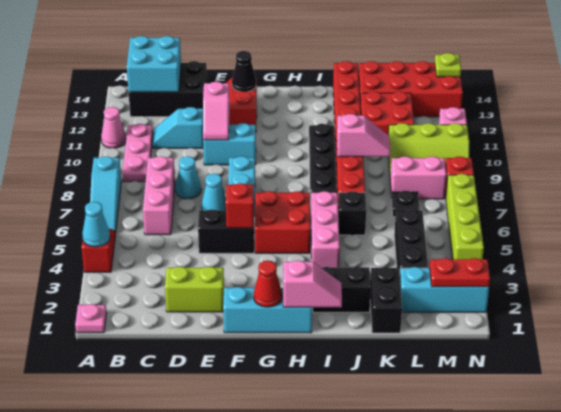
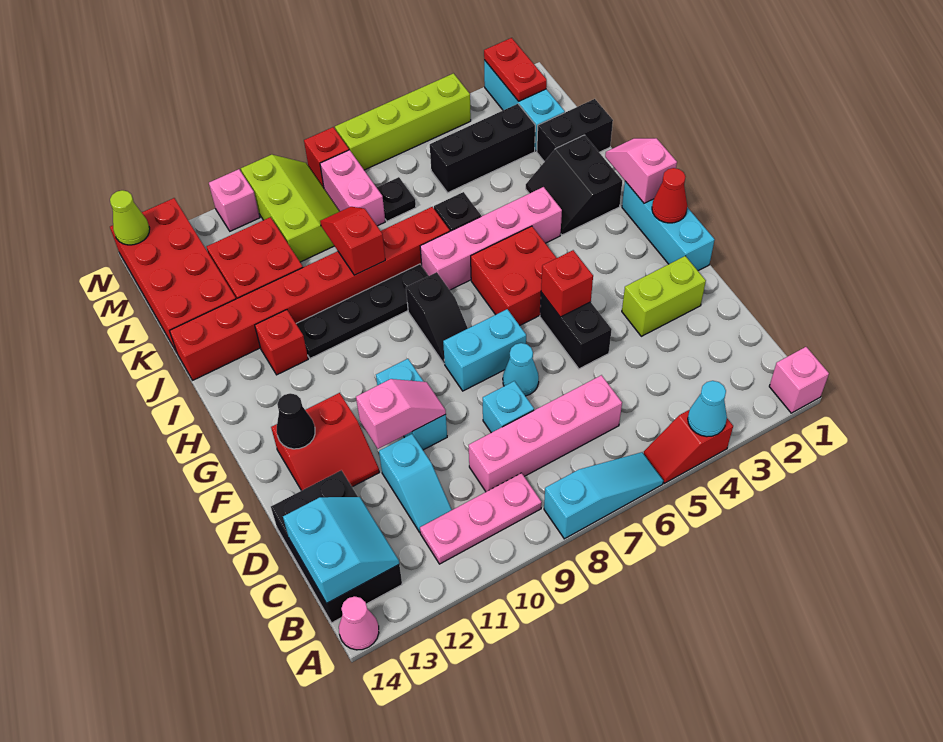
pink 1x1 plate [75,304,107,333] -> pink 1x1 brick [769,347,829,413]
pink 1x1 cone [101,107,126,148] -> pink 1x1 cone moved to [339,596,379,650]
cyan 2x2 brick [127,36,181,92] -> cyan 2x2 slope [283,497,399,603]
pink 1x3 brick [143,156,175,235] -> pink 1x4 brick [469,375,622,492]
lime 1x2 brick [165,267,224,312] -> lime 1x2 brick turned to [622,256,706,336]
cyan 1x1 cone [175,156,201,199] -> cyan 1x1 brick [483,381,534,433]
none -> black 1x2 slope [406,272,468,364]
pink 1x3 brick [311,191,340,267] -> pink 1x4 brick [420,187,562,290]
none -> red 1x1 brick [255,310,308,375]
pink 1x2 slope [337,114,391,157] -> red 1x2 slope [320,207,385,275]
lime 1x1 plate [435,53,461,77] -> lime 1x1 cone [110,190,150,245]

